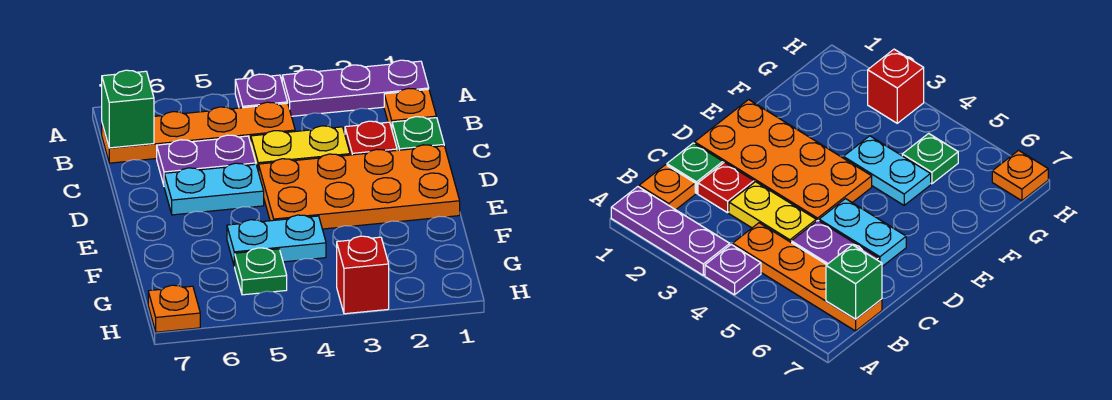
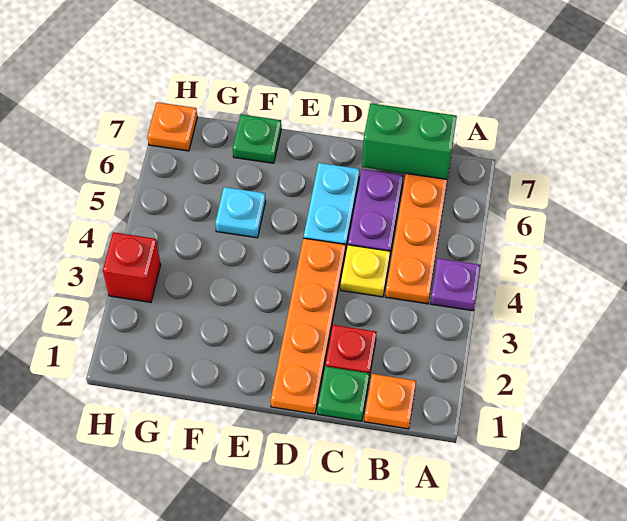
purple 1x3 plate [282,60,429,116] -> none
green 1x1 brick [102,70,154,148] -> green 1x2 brick [362,103,457,179]
yellow 1x2 plate [251,126,350,172] -> yellow 1x1 plate [341,245,390,297]
orange 2x4 plate [259,145,460,229] -> orange 1x4 plate [271,238,346,414]
cyan 1x2 plate [227,215,326,266] -> cyan 1x1 plate [215,187,266,238]
green 1x1 plate [234,248,287,295] -> green 1x1 plate moved to [233,114,281,163]

